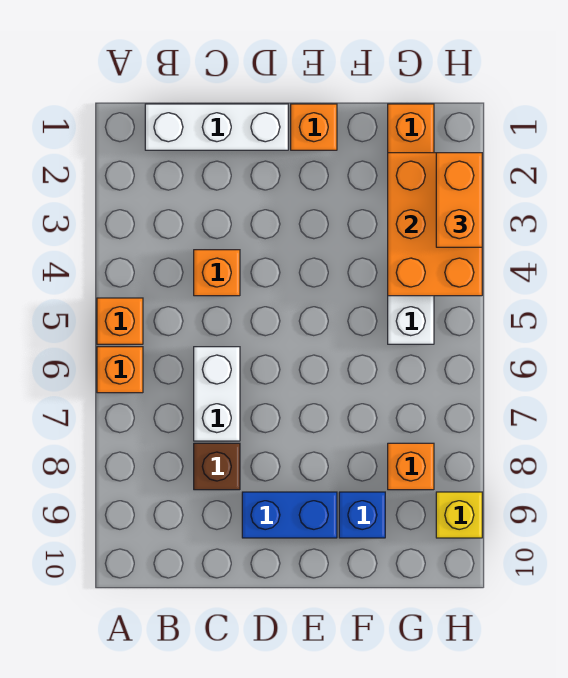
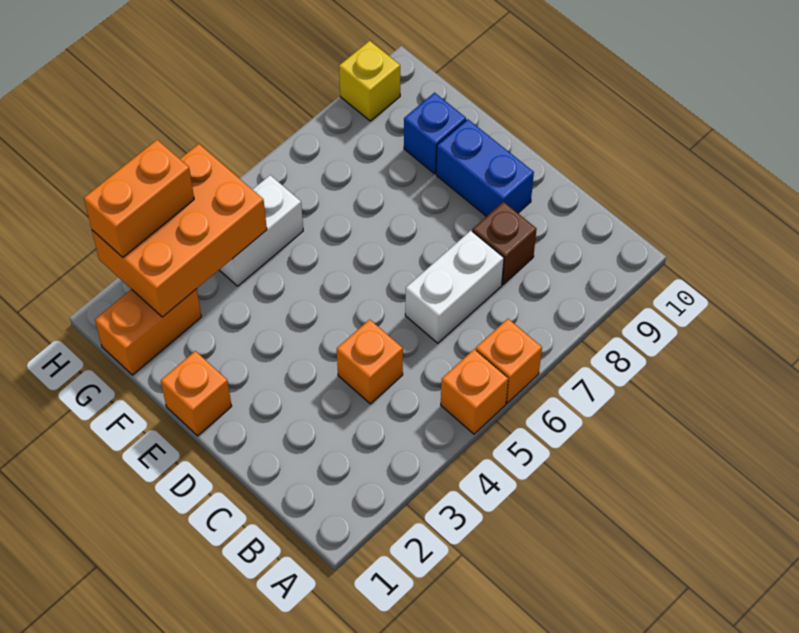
white 1x3 brick [145,104,288,150] -> none
orange 1x1 brick [388,443,434,490] -> none

